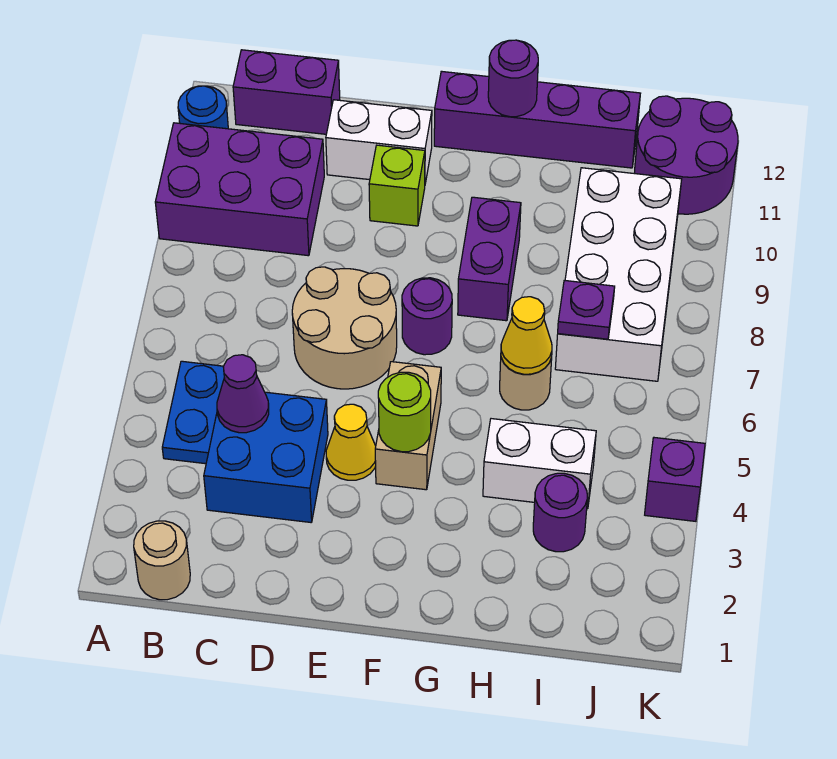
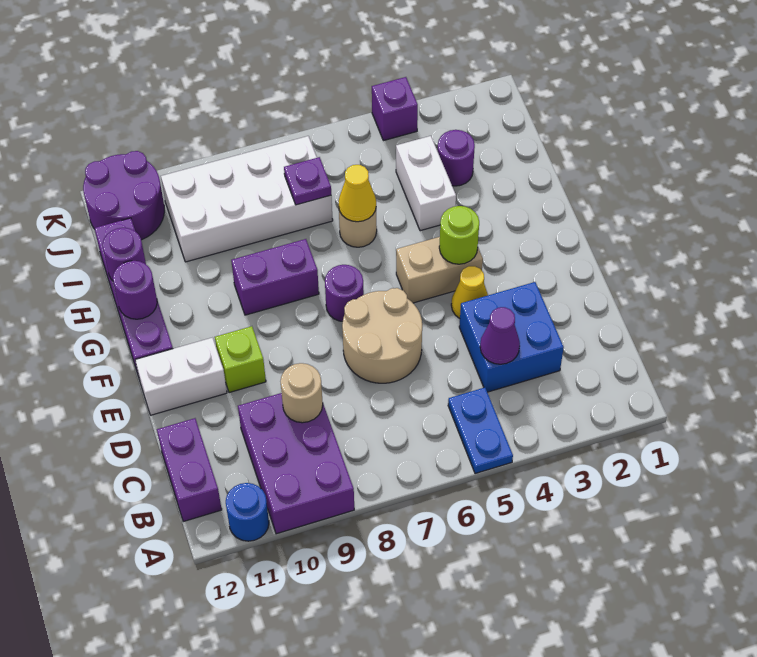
tan 1x1 round brick [134,521,190,600] -> tan 1x1 round brick moved to [280,363,323,423]
blue 1x2 plate [162,361,224,464] -> blue 1x2 plate turned to [448,388,513,474]
white 1x2 brick [326,100,432,183] -> white 1x2 brick turned to [135,338,227,415]
none -> purple 1x1 round brick [103,228,146,281]

